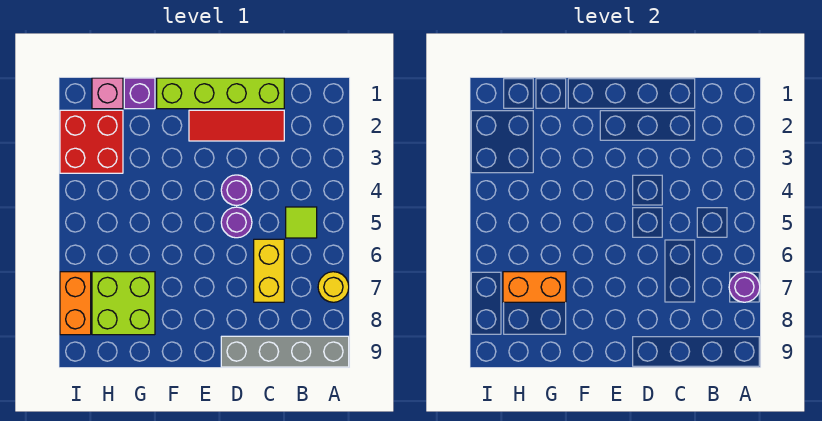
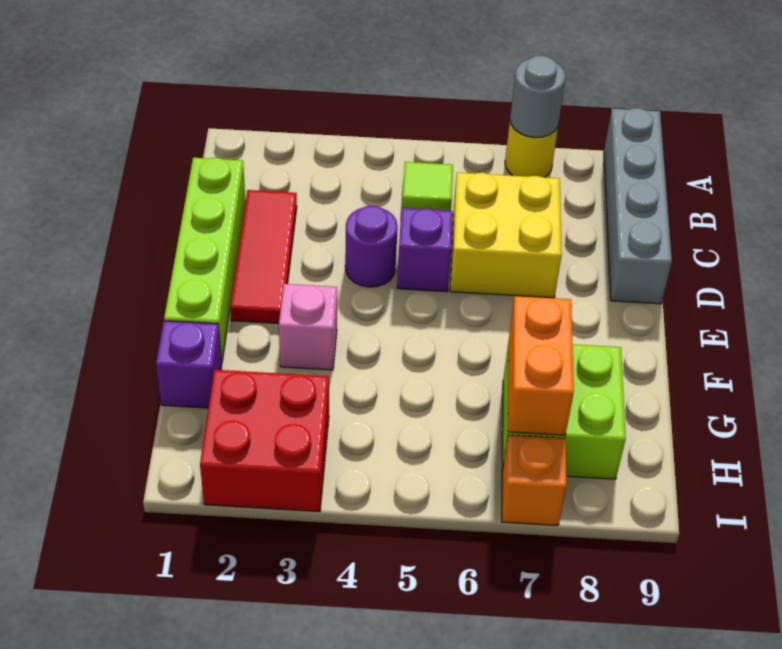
purple 1x1 round brick [729,272,760,302] -> grey 1x1 round brick [510,56,566,138]
yellow 1x2 brick [254,239,284,302] -> yellow 2x2 brick [450,173,562,298]
purple 1x1 round brick [221,207,252,238] -> purple 1x1 brick [397,208,453,292]
pink 1x1 brick [92,78,123,109] -> pink 1x1 brick moved to [279,284,337,370]
orange 1x2 brick [60,272,91,335] -> orange 1x1 brick [502,435,566,525]

